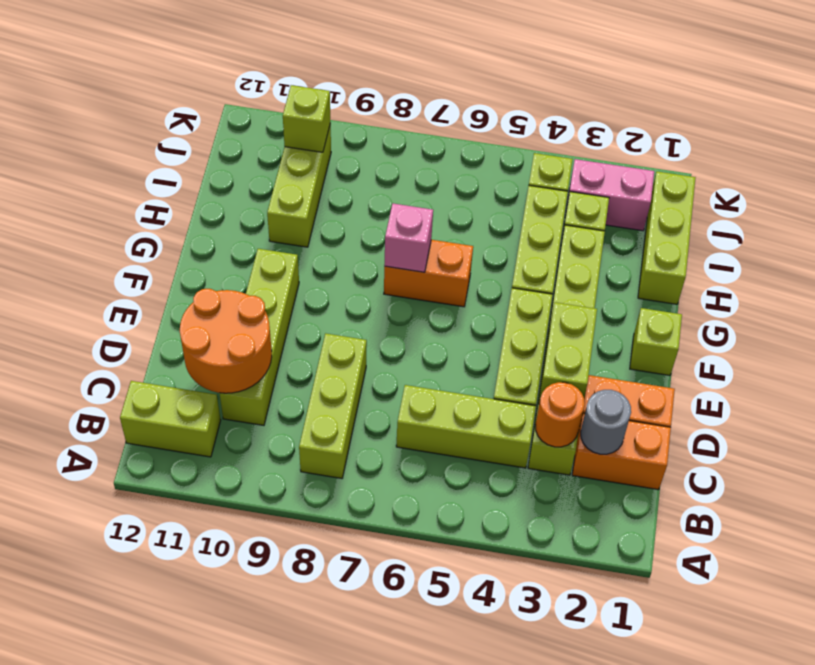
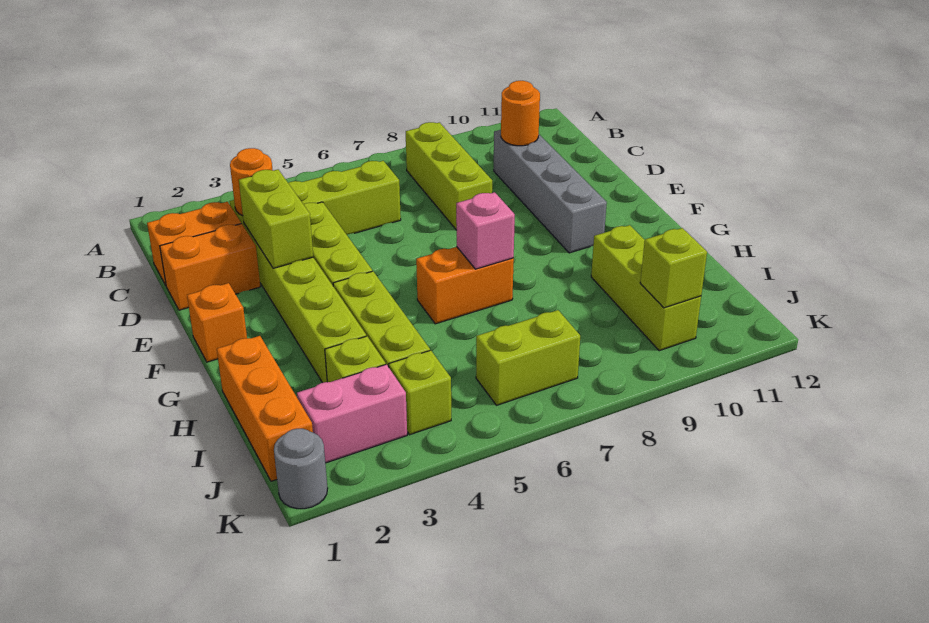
lime 1x2 brick [120,381,221,457] -> lime 1x2 brick moved to [476,310,580,405]
grey 1x1 round brick [581,390,631,454] -> grey 1x1 round brick moved to [274,429,328,509]
lime 1x4 brick [220,249,299,425] -> grey 1x4 brick [494,130,607,253]
orange 2x2 round brick [180,289,272,393] -> orange 1x1 round brick [501,81,540,146]
lime 1x1 brick [630,308,682,375] -> orange 1x1 brick [187,283,247,362]
lime 1x3 brick [638,171,696,304] -> orange 1x3 brick [217,336,313,481]

